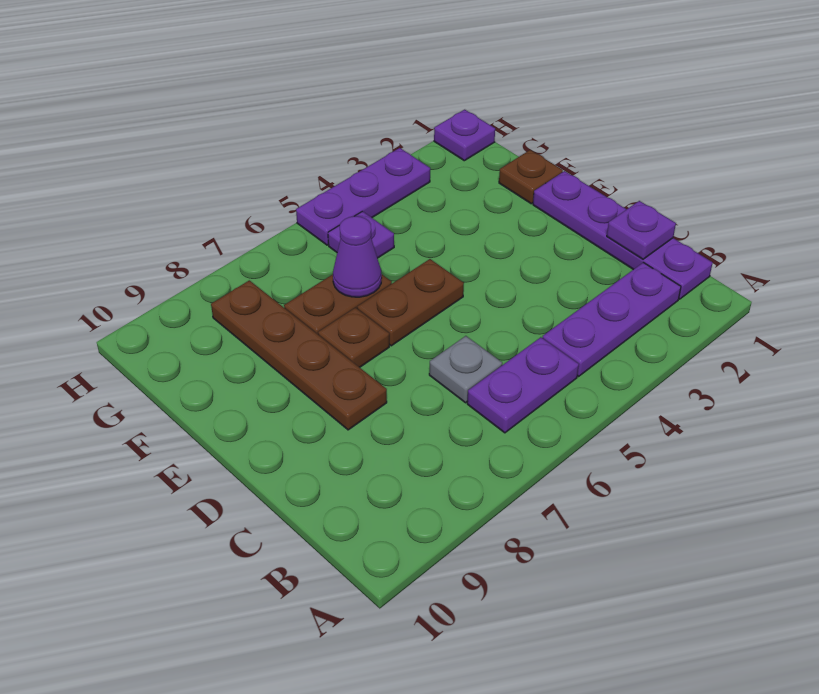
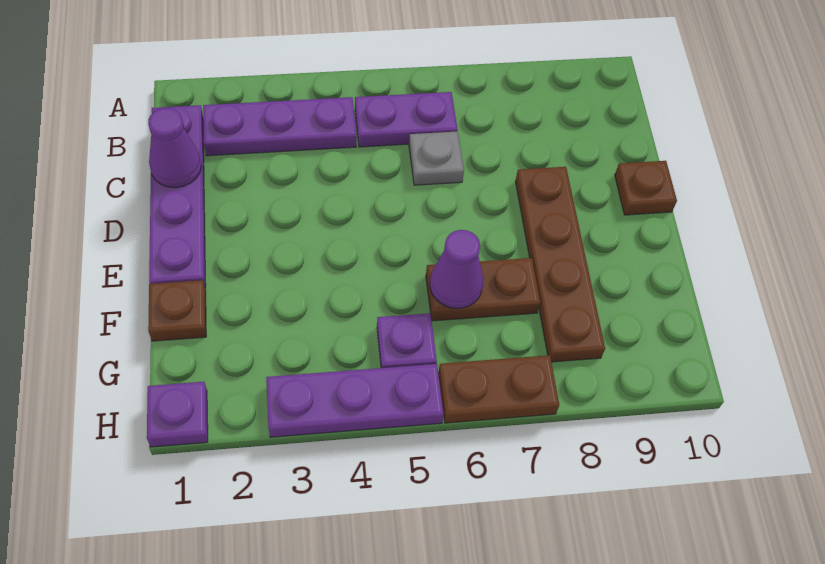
purple 1x1 plate [607,201,676,259] -> purple 1x1 cone [148,108,201,188]
brown 1x2 plate [357,259,464,346] -> brown 1x2 plate moved to [438,355,559,423]
brown 1x1 plate [318,308,389,367] -> brown 1x1 plate moved to [615,161,677,215]

